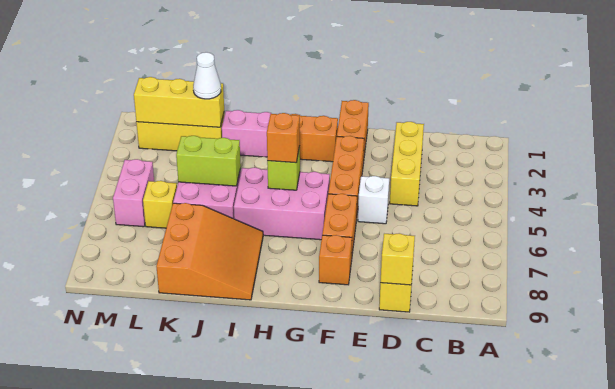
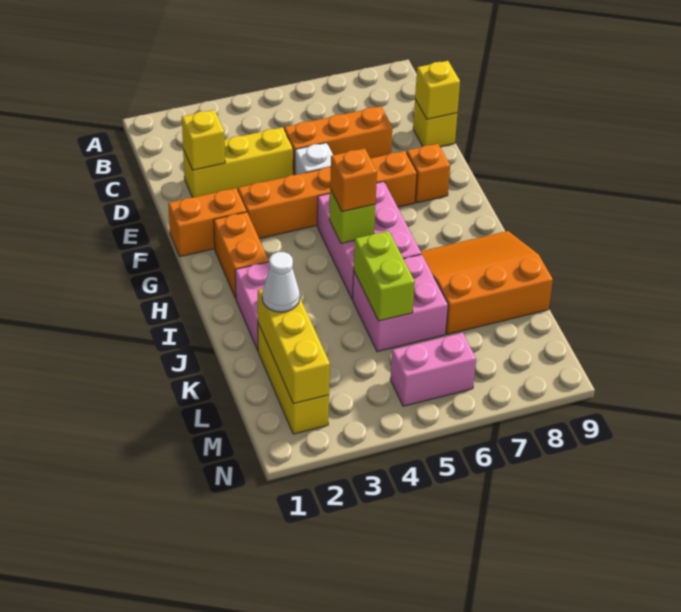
none -> orange 1x3 brick [284,106,392,175]
yellow 1x1 brick [143,181,177,228] -> yellow 1x1 brick moved to [182,110,225,170]

